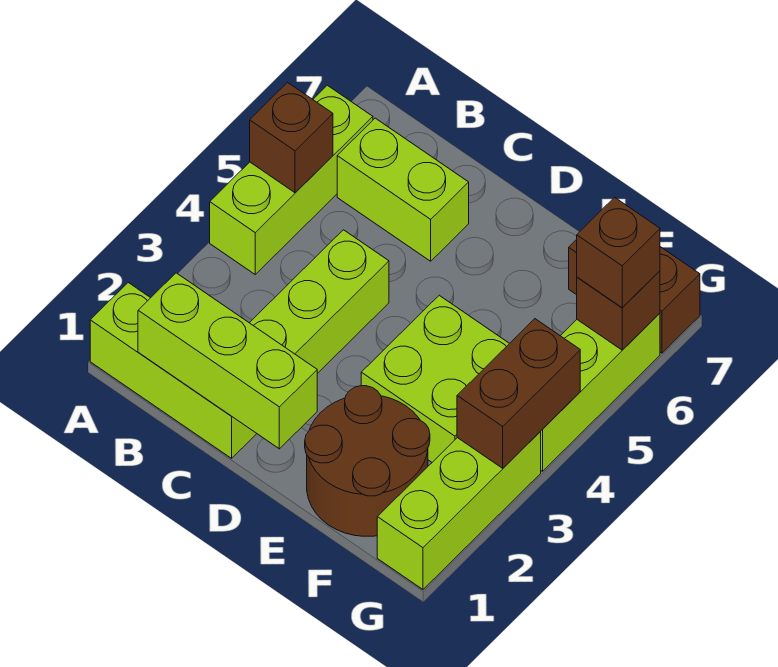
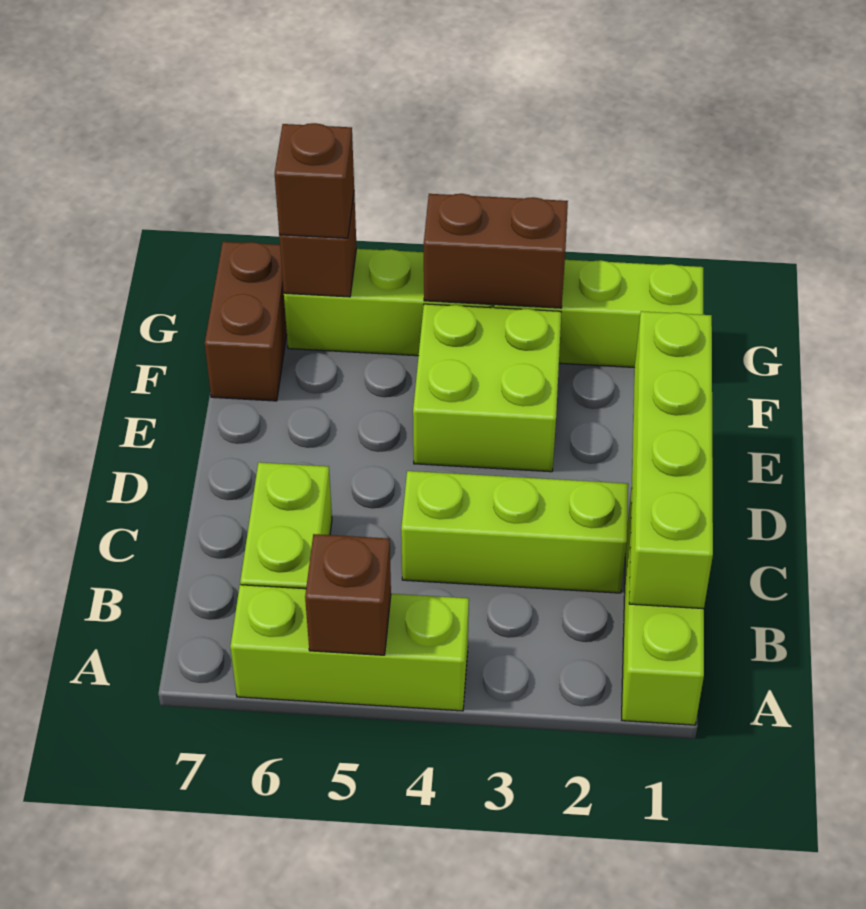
lime 1x3 brick [138,273,317,449] -> lime 1x4 brick [629,311,713,609]
brown 2x2 round brick [305,386,430,536] -> none

